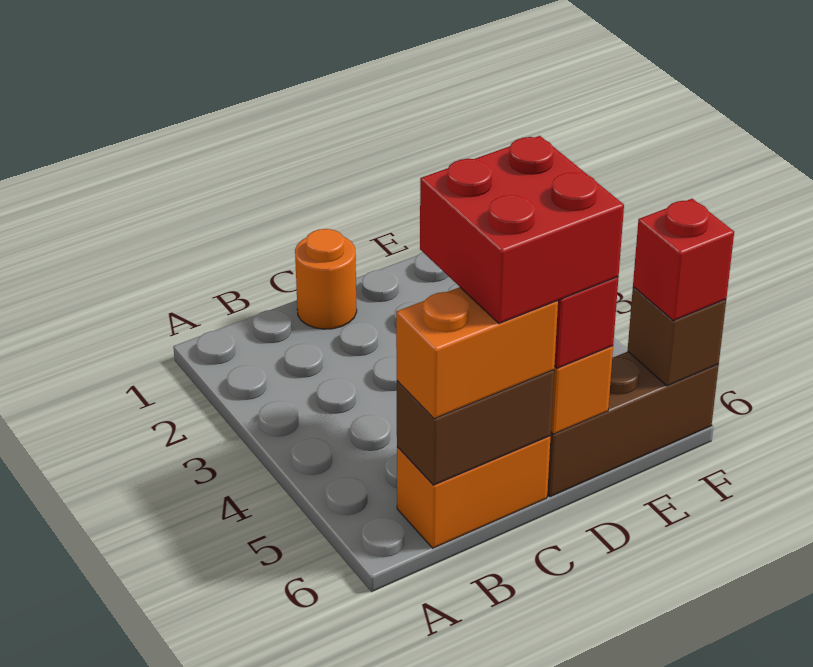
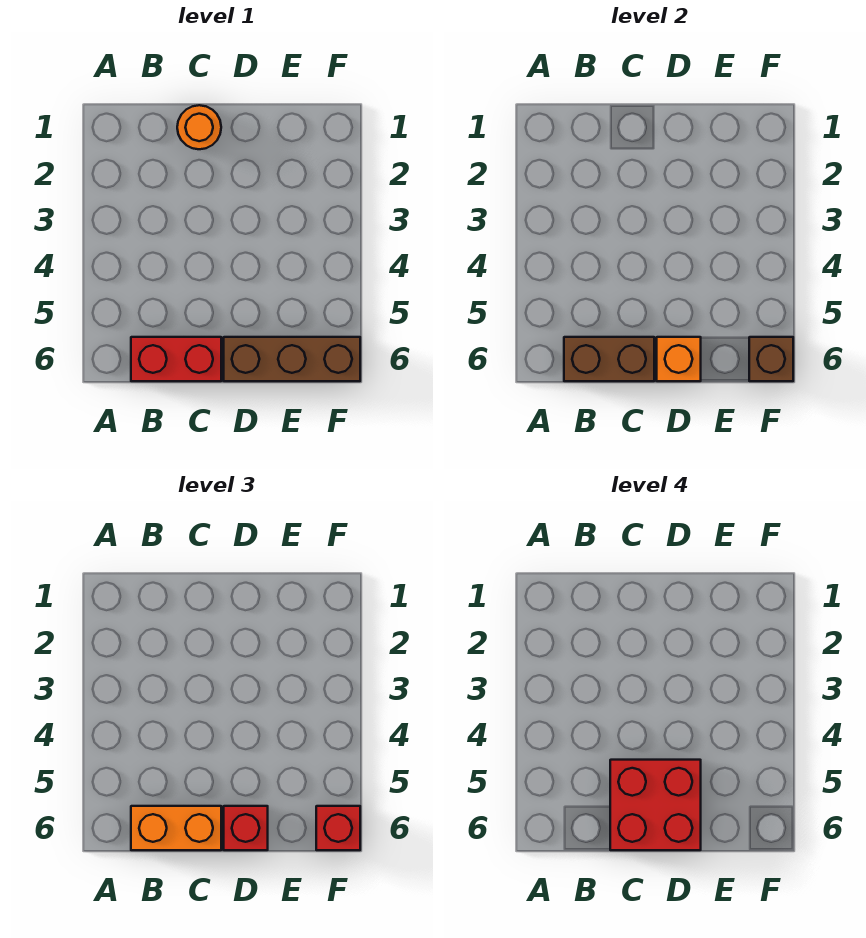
orange 1x2 brick [397,436,551,548] -> red 1x2 brick [131,337,221,381]

